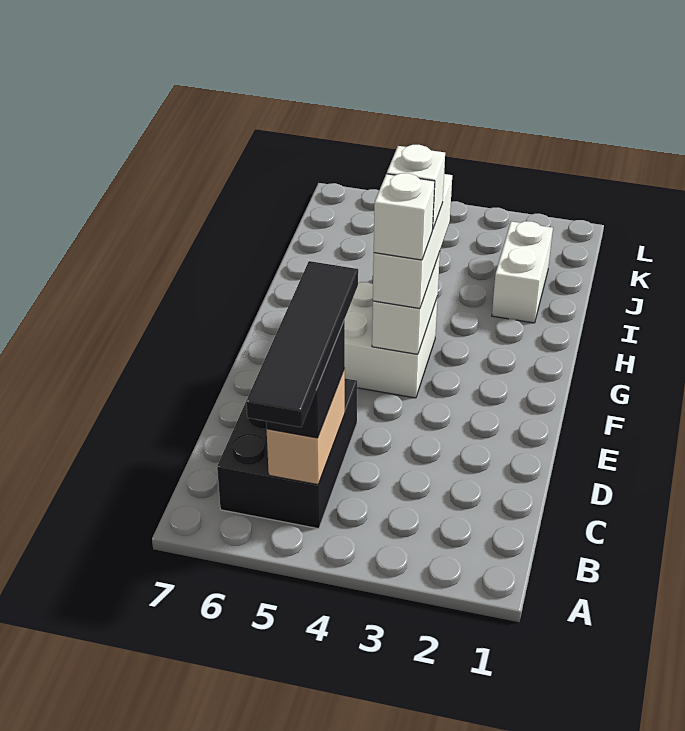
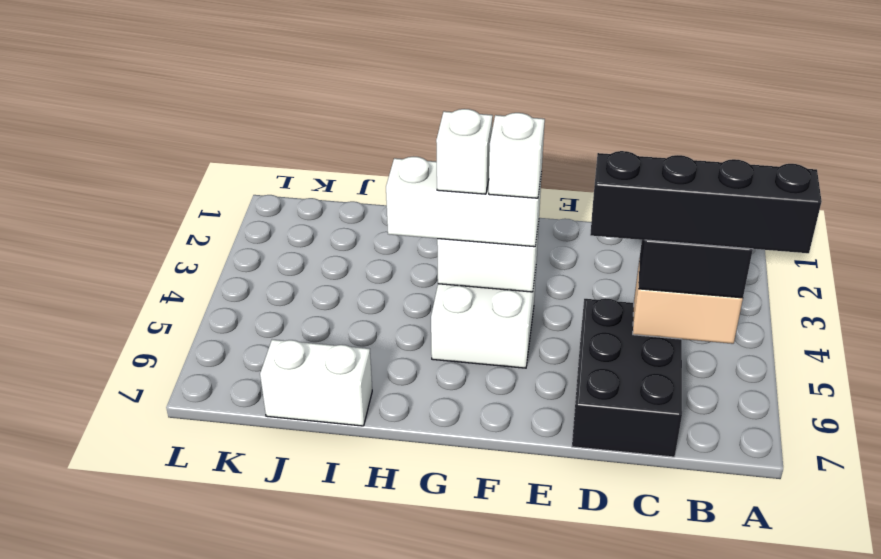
black 1x4 tile [246,261,358,427] -> black 1x4 brick [590,151,822,253]
black 2x3 brick [217,378,357,529] -> black 2x3 brick turned to [572,298,682,457]
white 1x2 brick [492,221,553,323] -> white 1x2 brick moved to [260,340,372,426]

